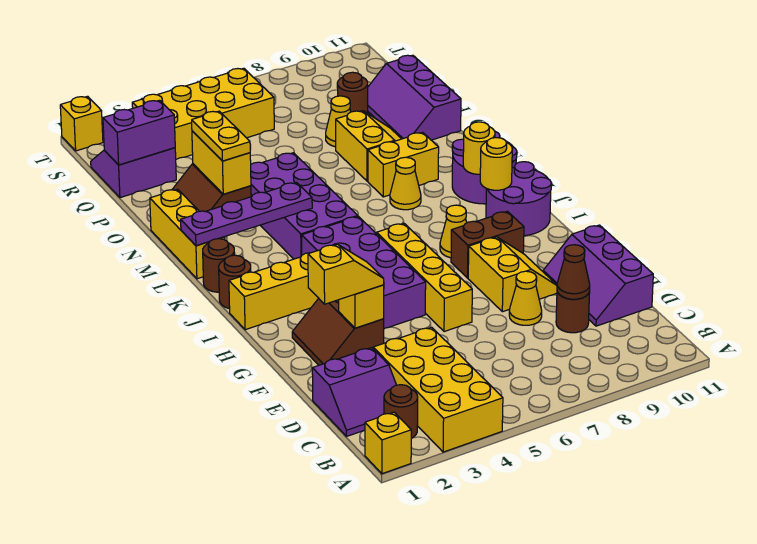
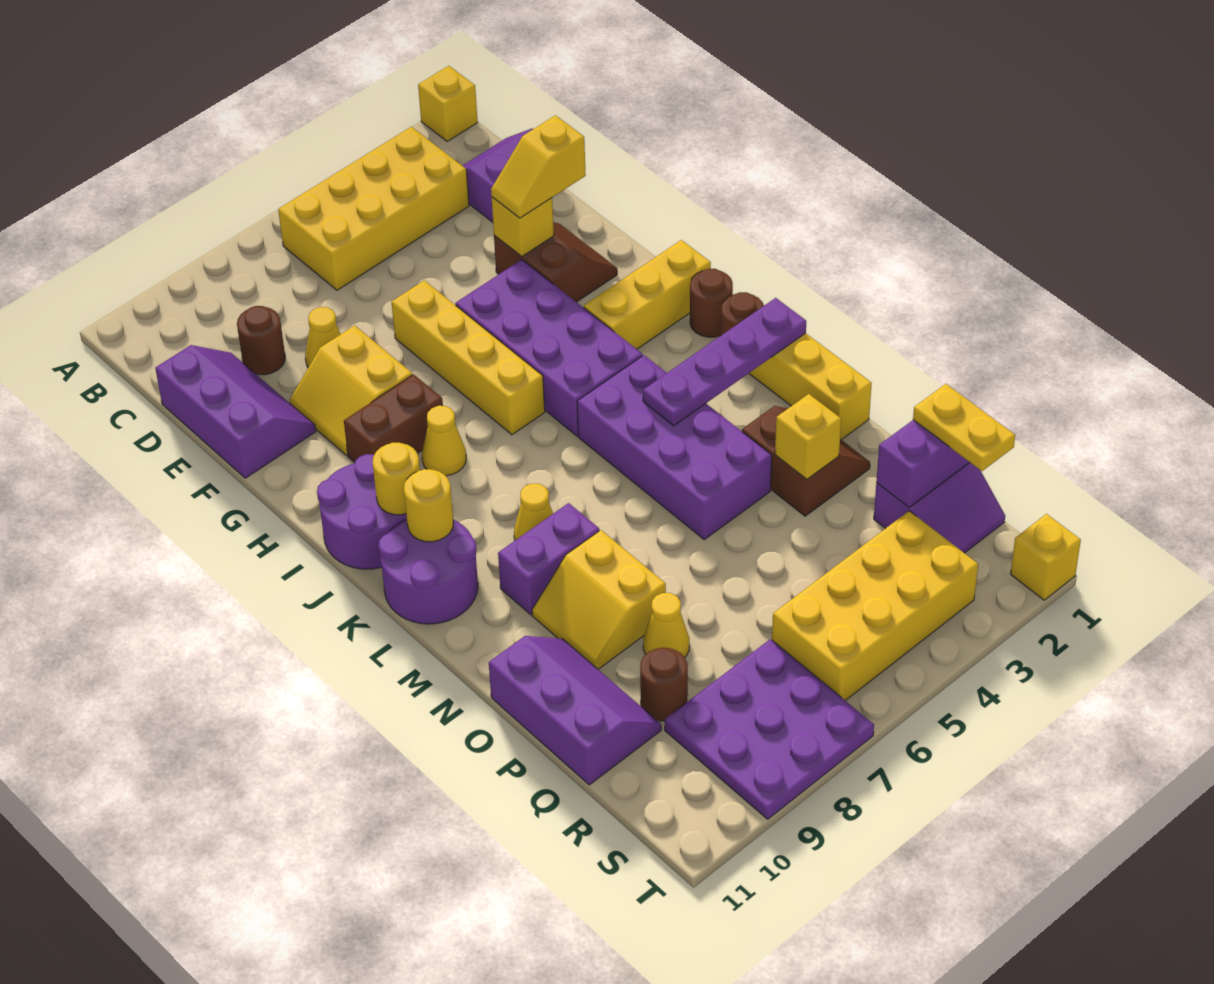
yellow 2x4 brick [373,327,503,452] -> yellow 2x4 brick turned to [278,127,469,290]
brown 1x1 round brick [384,385,418,438] -> none
brown 1x1 cone [557,245,590,299] -> none
yellow 1x2 brick [368,132,439,197] -> purple 1x2 brick [498,503,599,615]
yellow 1x2 brick [192,131,251,194] -> yellow 1x1 brick [775,394,841,479]
yellow 1x2 plate [192,111,250,161] -> yellow 1x2 plate moved to [913,384,1015,471]
none -> purple 3x3 plate [665,639,874,819]

